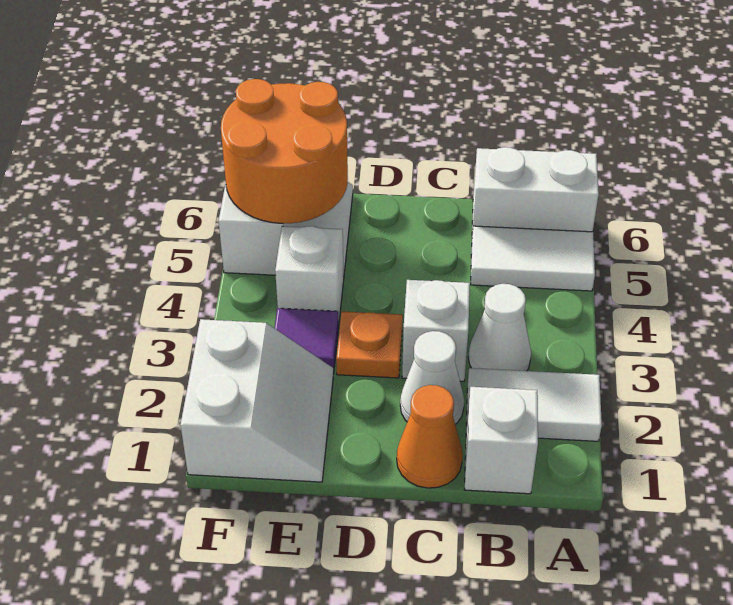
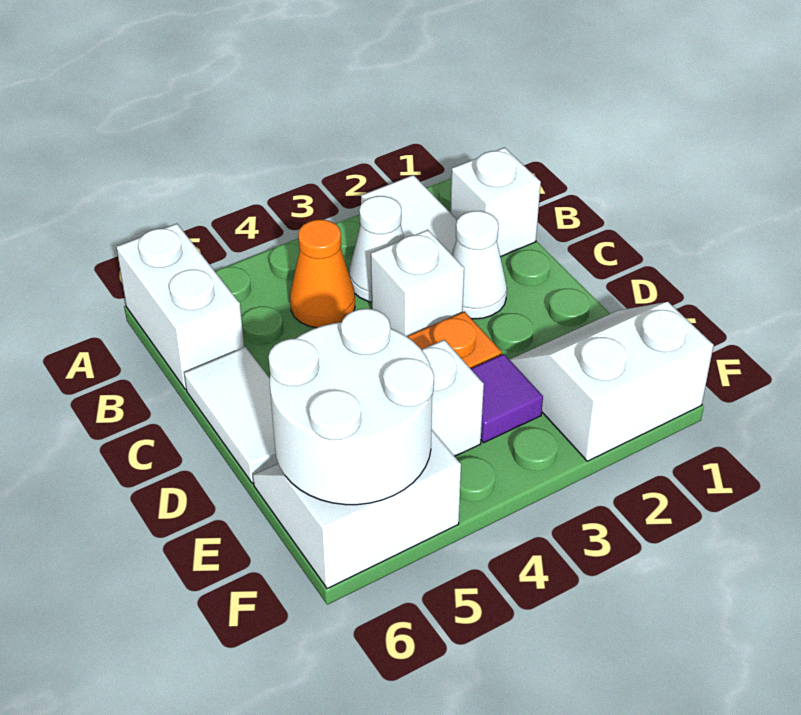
white 1x2 tile [471,226,595,291] -> white 1x2 tile moved to [184,347,278,483]
orange 1x1 cone [397,385,463,488] -> orange 1x1 cone moved to [290,220,355,328]
orange 2x2 round brick [221,79,348,223] -> white 2x2 round brick [268,309,434,505]

